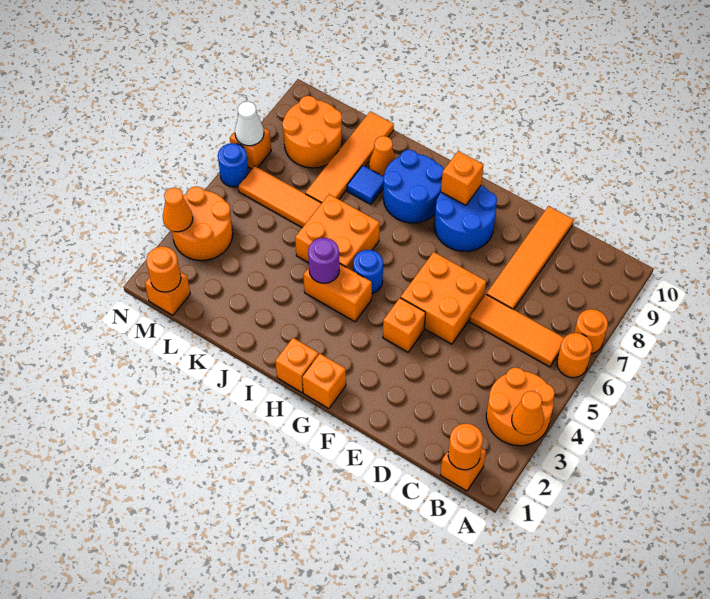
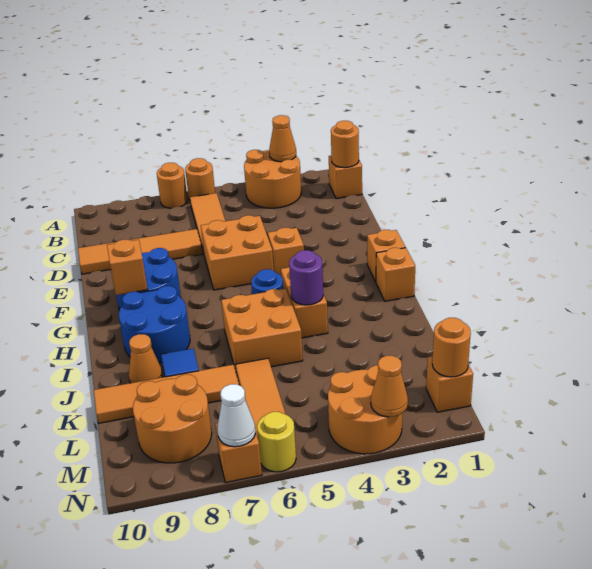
blue 1x1 round brick [218,143,249,187] -> yellow 1x1 round brick [257,412,296,472]

